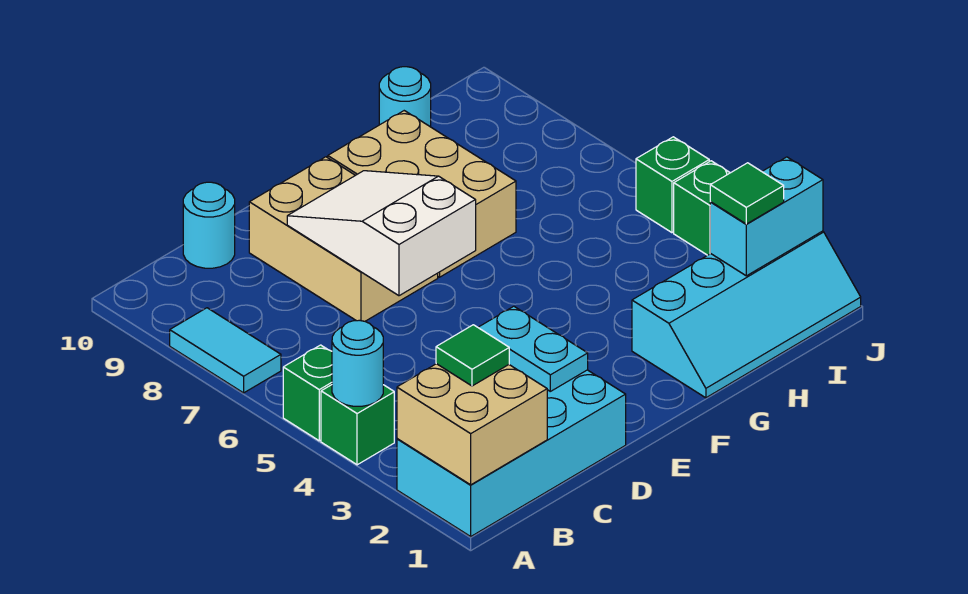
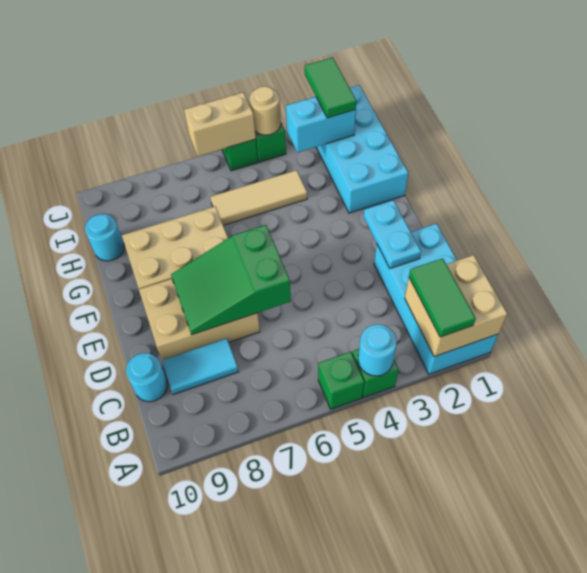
cyan 1x2 tile [170,308,281,393] -> cyan 1x2 tile moved to [162,338,238,395]
green 1x1 tile [436,325,509,386] -> green 1x2 tile [409,258,476,337]
cyan 1x2 plate [478,306,588,391] -> cyan 1x2 plate turned to [364,200,421,268]
white 2x3 slope [287,171,476,296] -> green 2x3 slope [171,225,291,335]
cyan 2x4 slope [632,231,861,398] -> cyan 2x4 brick [316,85,408,213]
none -> tan 1x3 tile [211,170,307,226]
cyan 1x2 brick [710,157,823,276] -> cyan 1x2 brick turned to [286,97,356,152]
green 1x1 tile [710,163,784,224] -> green 1x2 tile [305,57,356,118]
none -> tan 1x1 round brick [249,86,281,135]
none -> tan 1x2 brick [184,92,256,156]

